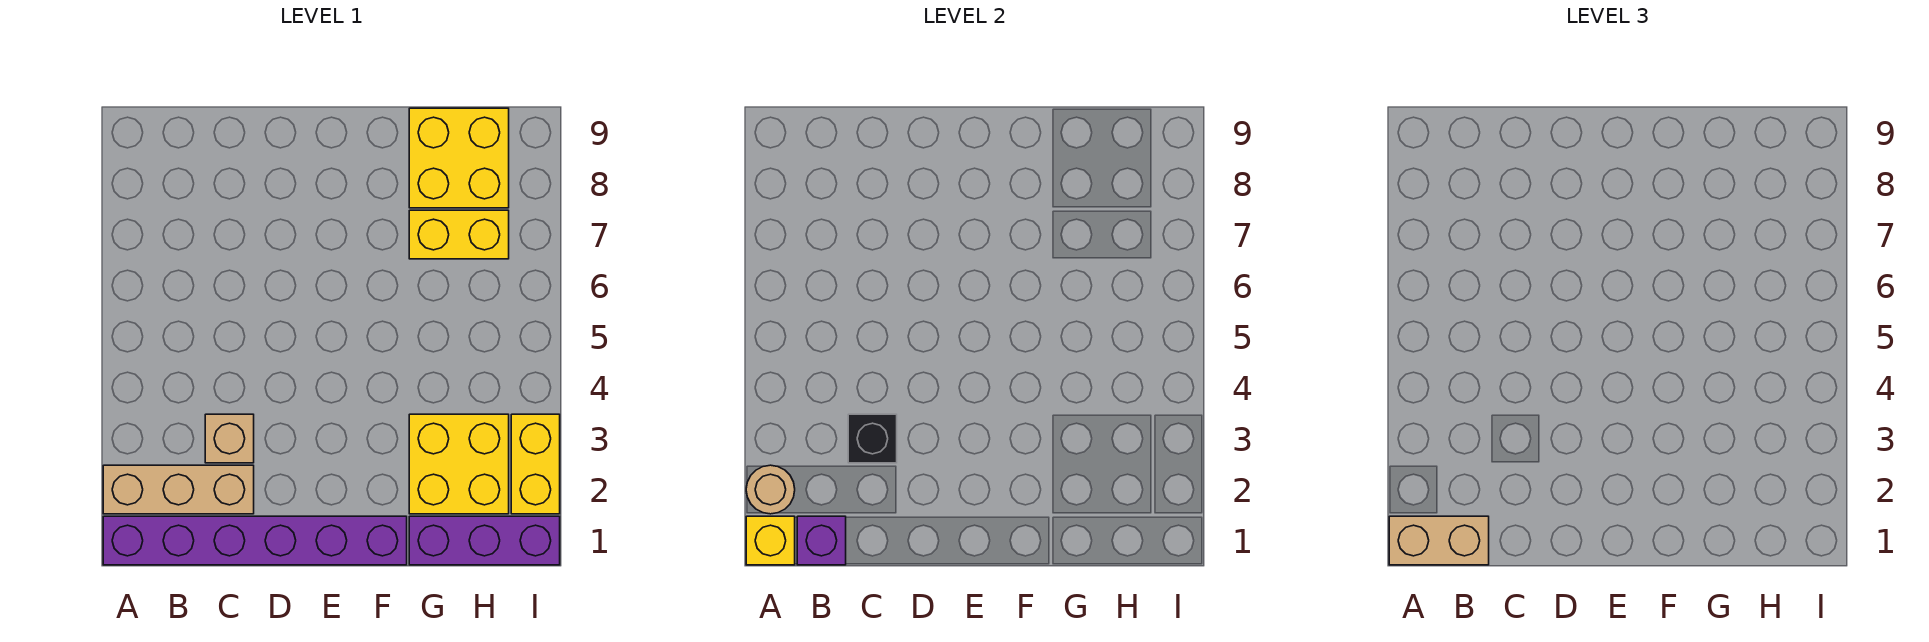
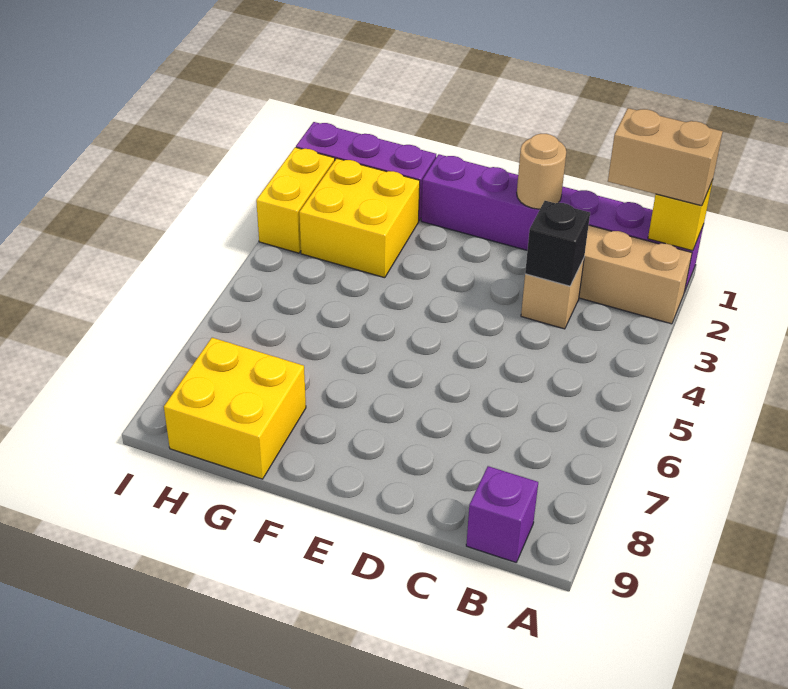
tan 1x1 round brick [746,465,795,514] -> tan 1x1 round brick moved to [517,134,566,209]
purple 1x1 brick [797,516,846,565] -> purple 1x1 brick moved to [466,466,538,562]
yellow 1x2 brick [409,210,509,259] -> none

